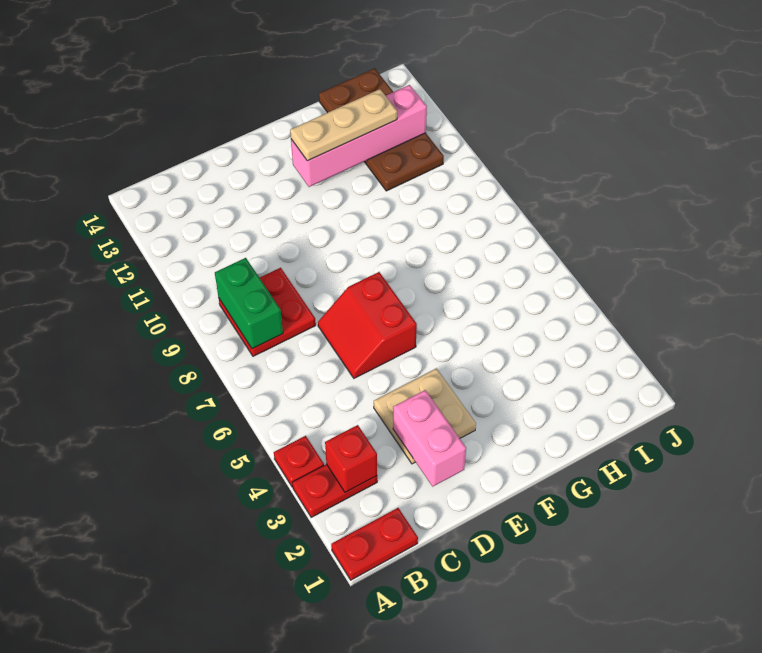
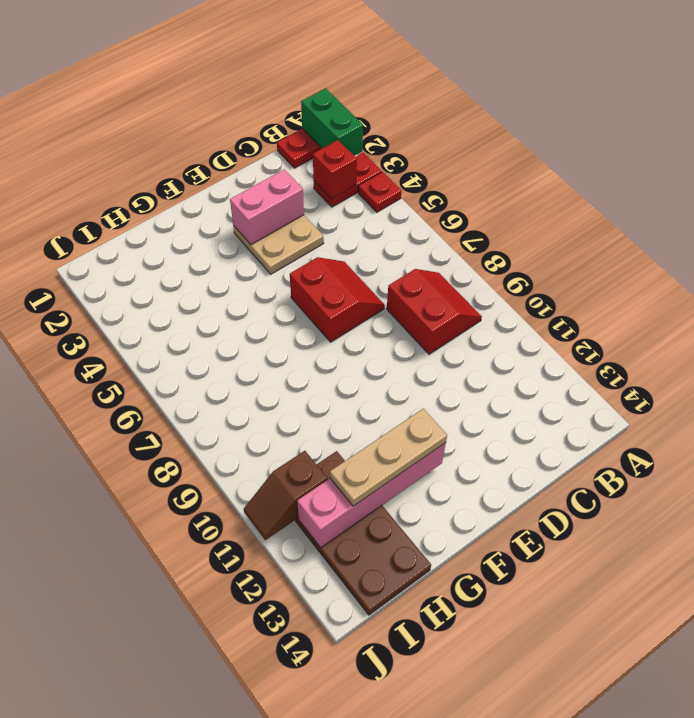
red 2x2 plate [219,268,316,356] -> red 2x2 slope [387,269,482,354]
green 1x2 brick [215,258,283,349] -> green 1x2 brick moved to [301,88,363,156]
pink 1x2 brick [393,390,466,486] -> pink 1x2 brick turned to [230,169,304,245]
none -> brown 1x2 slope [244,451,327,540]

